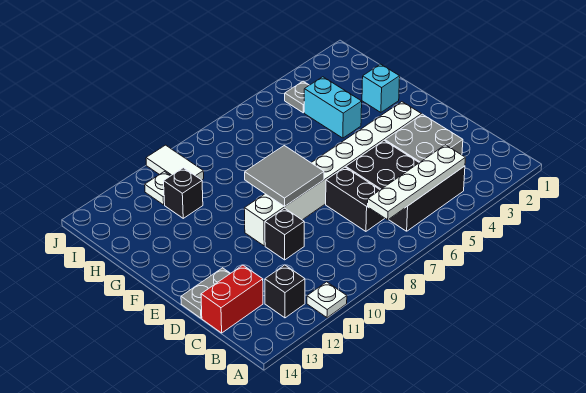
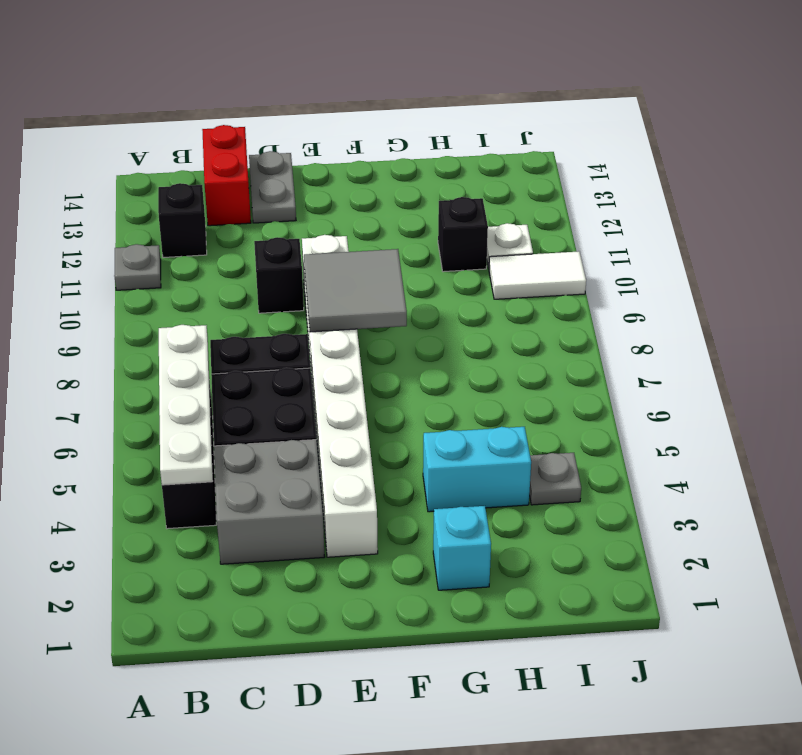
white 1x1 plate [307,282,347,318] -> grey 1x1 plate [114,244,161,290]

